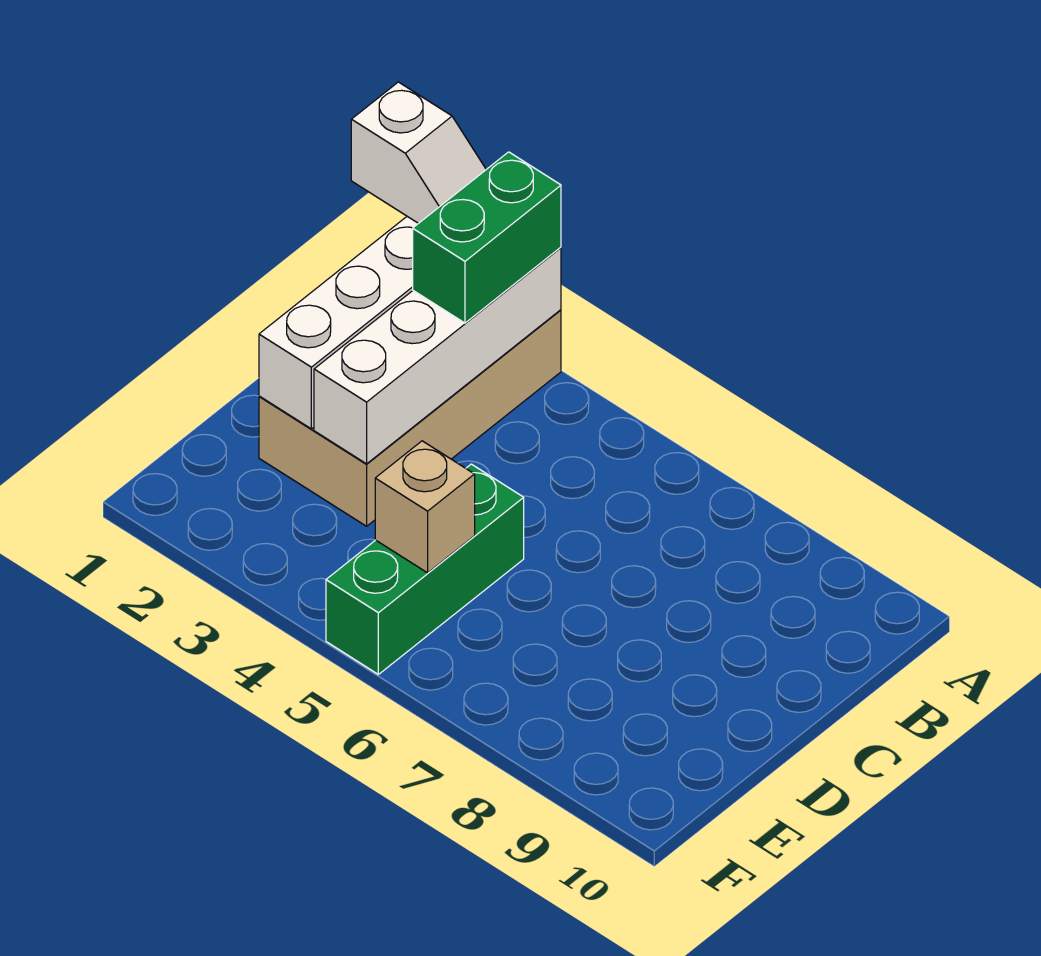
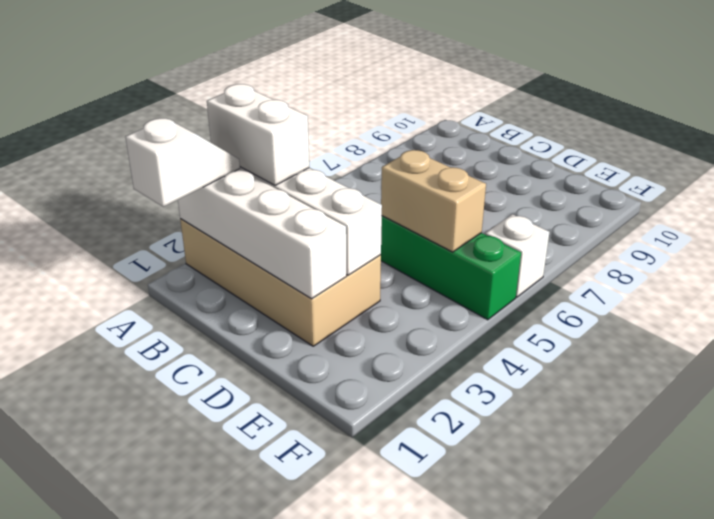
green 1x2 brick [413,152,561,323] -> white 1x2 brick [207,84,309,185]
tan 1x1 brick [375,441,475,573] -> tan 1x2 brick [381,150,486,252]
none -> white 1x1 brick [485,214,550,297]

